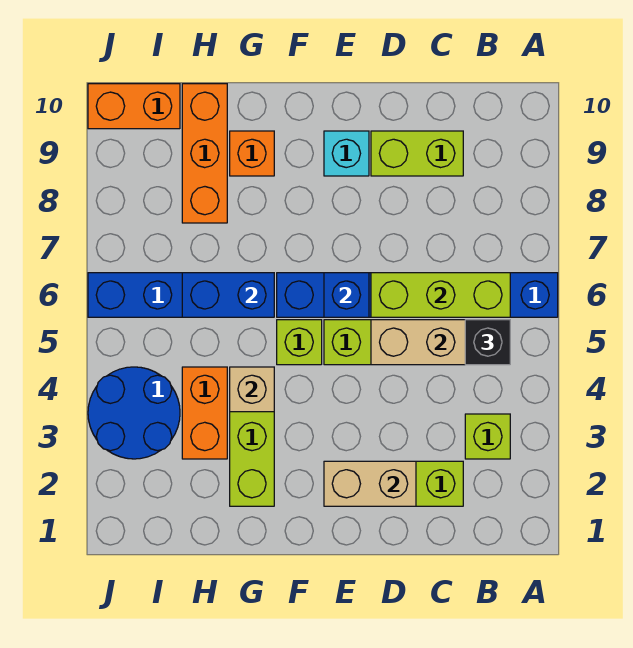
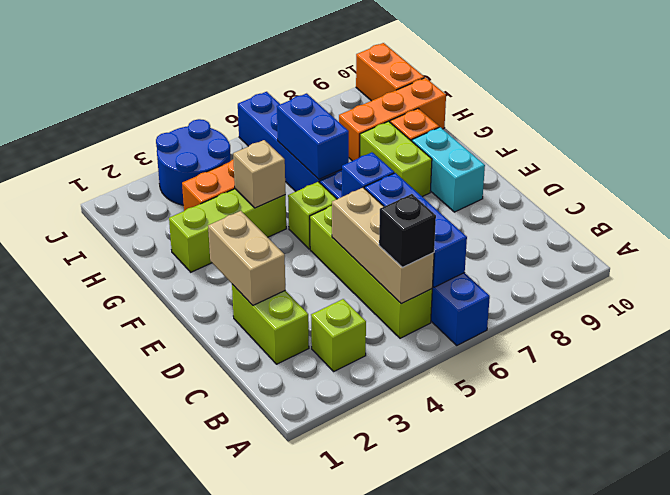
lime 1x3 brick [371,273,510,317] -> blue 1x3 brick [365,173,467,287]
lime 1x2 brick [371,131,463,176] -> lime 1x2 brick moved to [360,121,432,197]
cyan 1x1 brick [324,131,369,176] -> cyan 1x2 brick [412,127,485,212]

